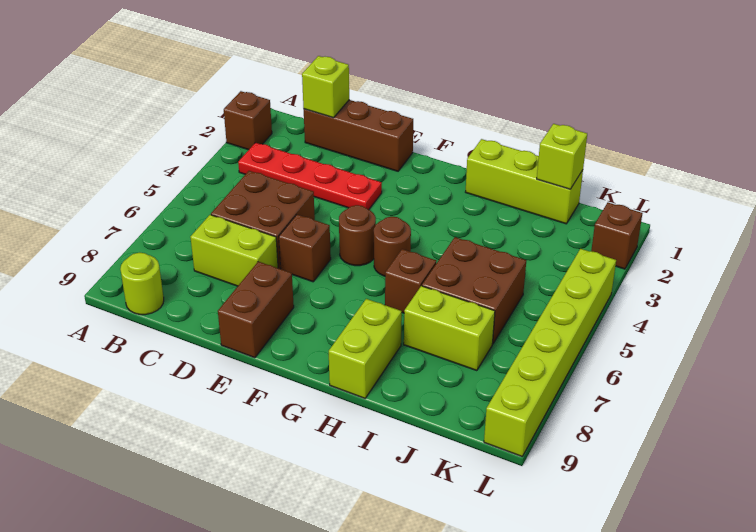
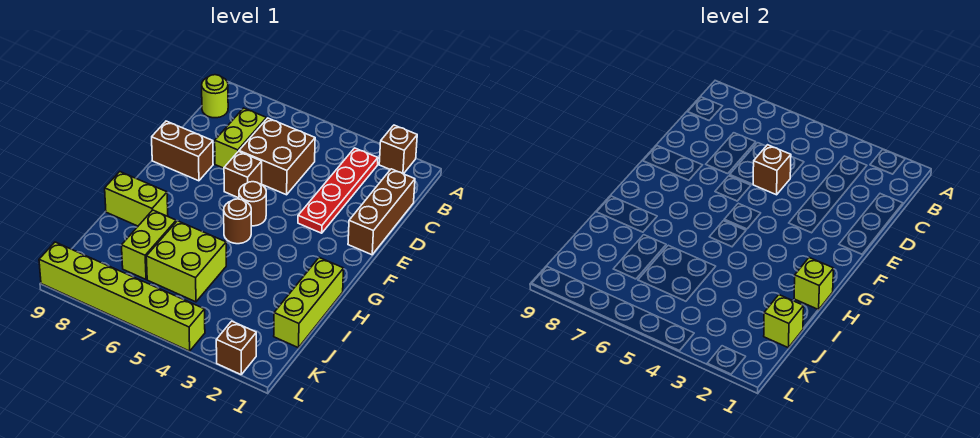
lime 1x1 brick [302,56,349,118] -> lime 1x1 brick moved to [794,258,834,310]
brown 1x1 brick [385,249,436,313] -> brown 1x1 brick moved to [753,145,791,195]
brown 2x2 brick [422,237,526,344] -> lime 2x2 brick [146,221,226,302]

